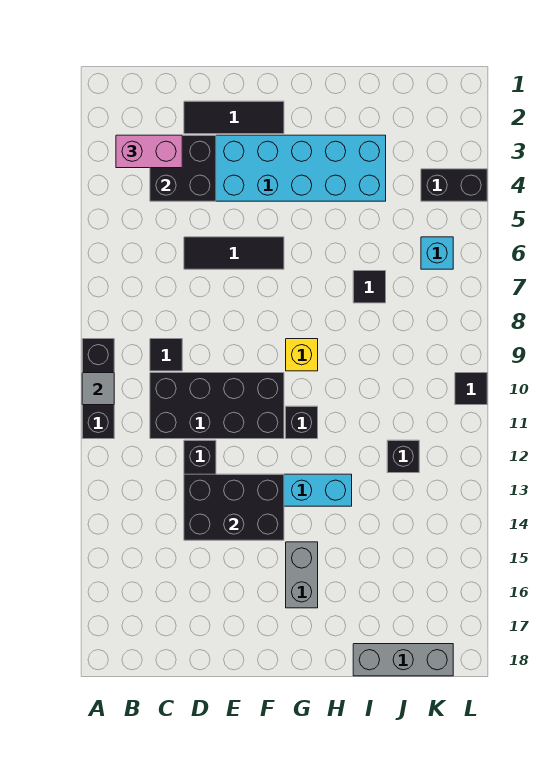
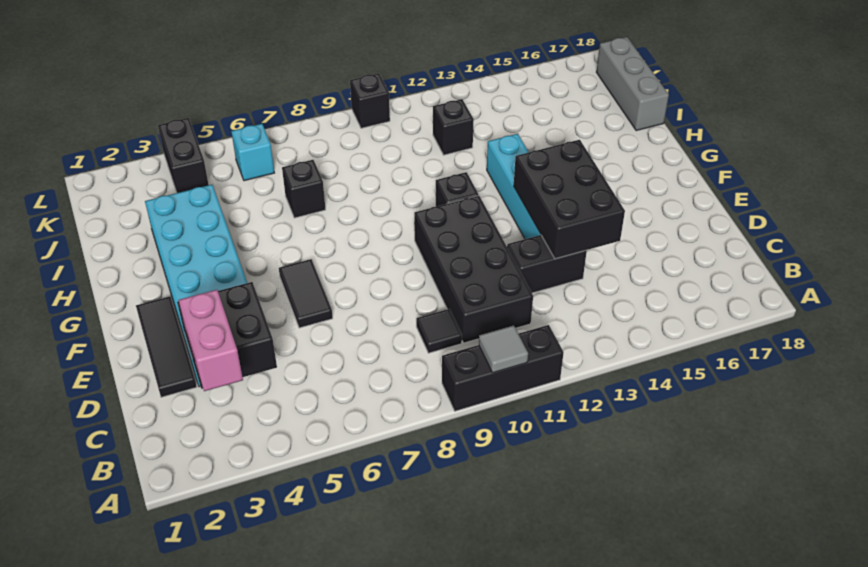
black 1x3 tile [184,237,284,269] -> black 1x2 tile [279,259,333,328]
yellow 1x1 brick [286,339,318,371] -> none
grey 1x2 brick [286,542,318,608] -> none
black 1x1 tile [353,271,386,303] -> black 1x1 brick [282,160,326,218]
black 1x1 tile [455,373,487,405] -> black 1x1 brick [350,73,390,128]

